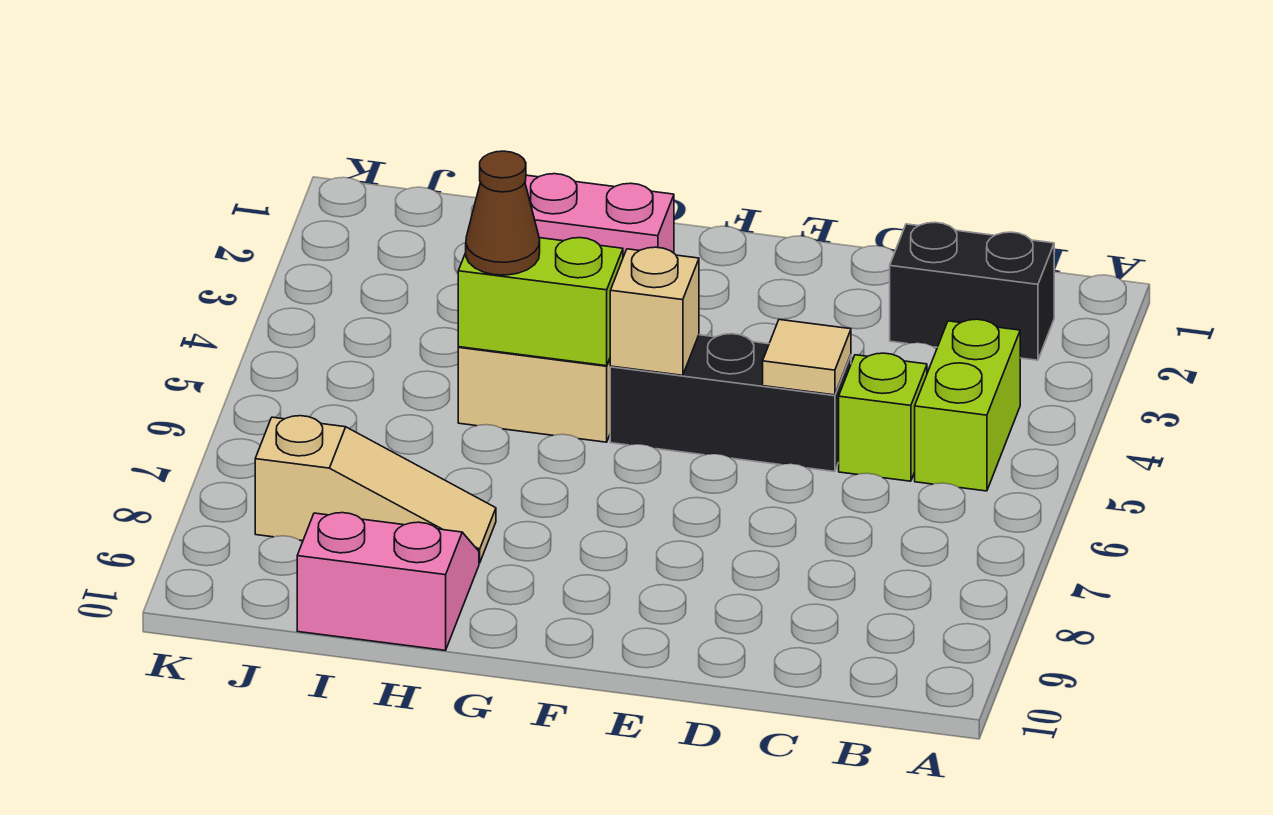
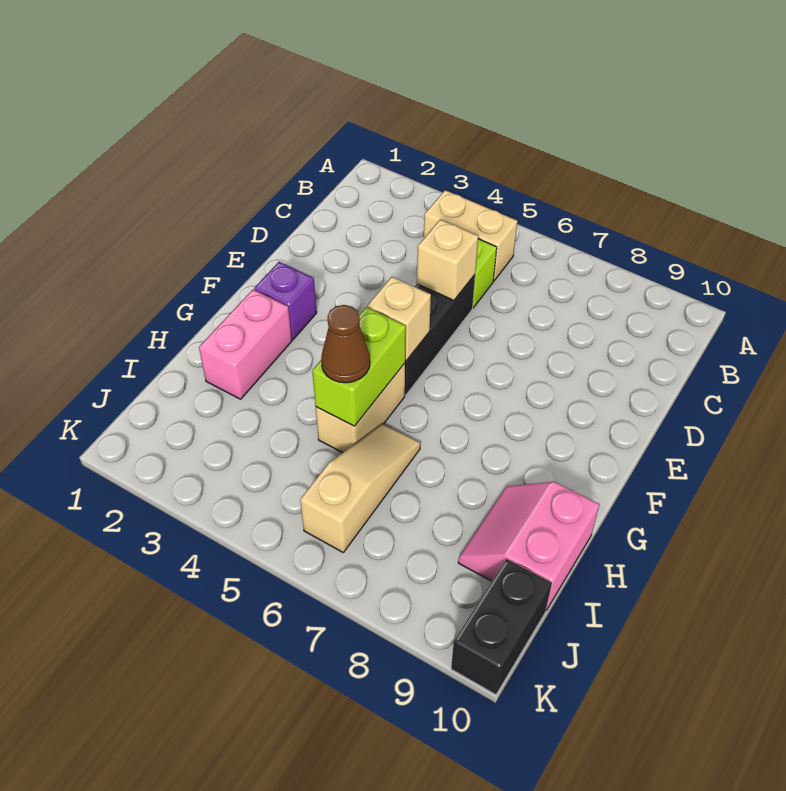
black 1x2 brick [890,222,1054,360] -> black 1x2 brick moved to [451,559,552,695]
lime 1x2 brick [915,319,1020,491] -> tan 1x2 brick [424,190,517,281]
tan 1x1 tile [763,320,851,395] -> tan 1x1 brick [417,219,478,300]
none -> purple 1x1 brick [254,262,317,340]
tan 1x3 slope [255,416,496,563] -> tan 1x3 slope moved to [300,424,420,552]

